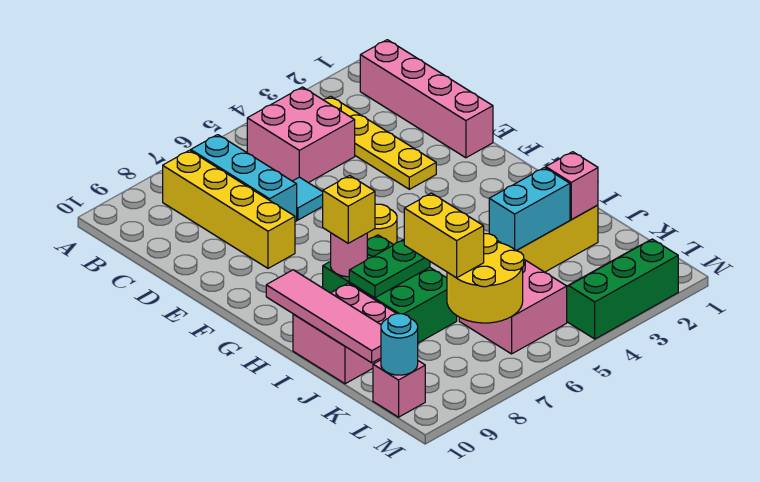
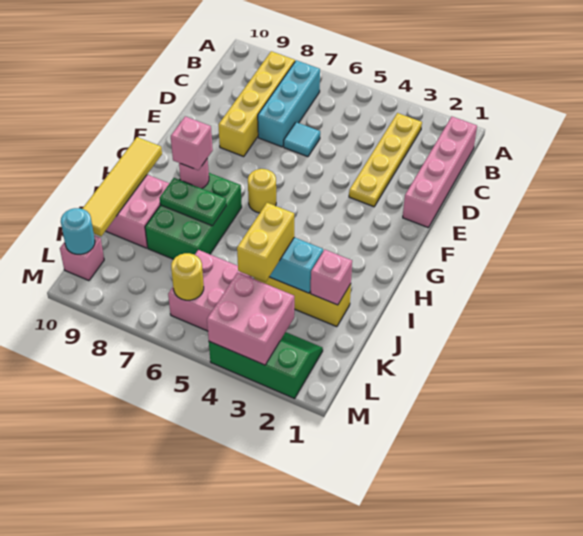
pink 2x2 brick [247,87,355,183] -> pink 2x2 brick moved to [207,272,294,365]
yellow 1x1 brick [323,175,375,243] -> pink 1x1 brick [171,116,213,170]
pink 1x4 tile [266,270,381,363] -> yellow 1x4 tile [82,137,162,236]
yellow 1x2 brick [404,193,484,278] -> yellow 1x2 brick moved to [237,203,294,282]
yellow 2x2 round brick [447,234,524,323] -> yellow 1x1 round brick [171,253,204,300]

